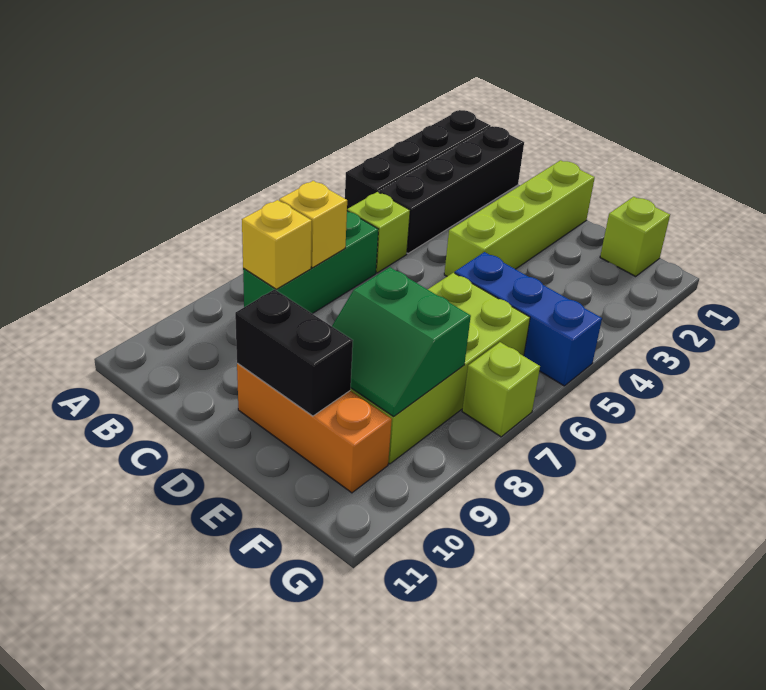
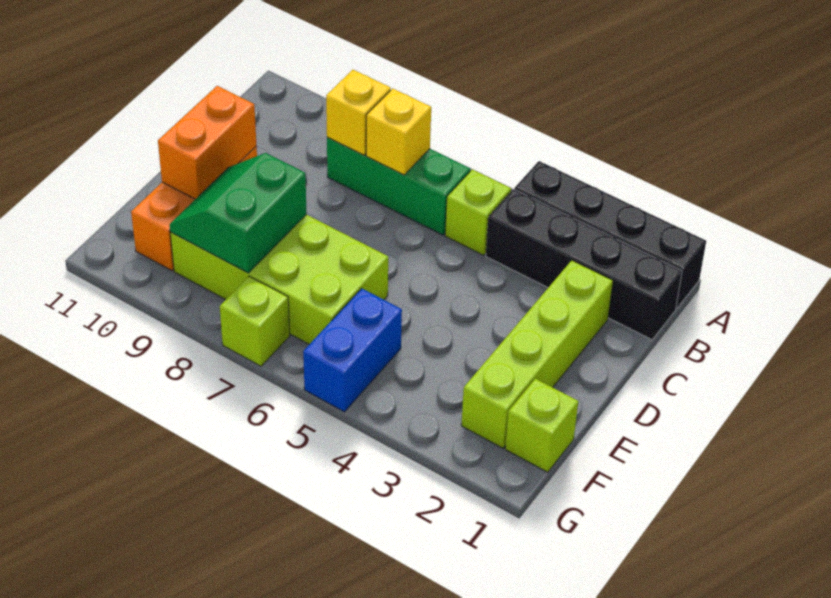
lime 1x4 brick [444,160,595,276] -> lime 1x4 brick turned to [461,260,613,448]
black 1x2 brick [235,289,353,416] -> orange 1x2 brick [158,86,256,199]
blue 1x3 brick [455,252,602,386] -> blue 1x2 brick [303,288,402,412]

